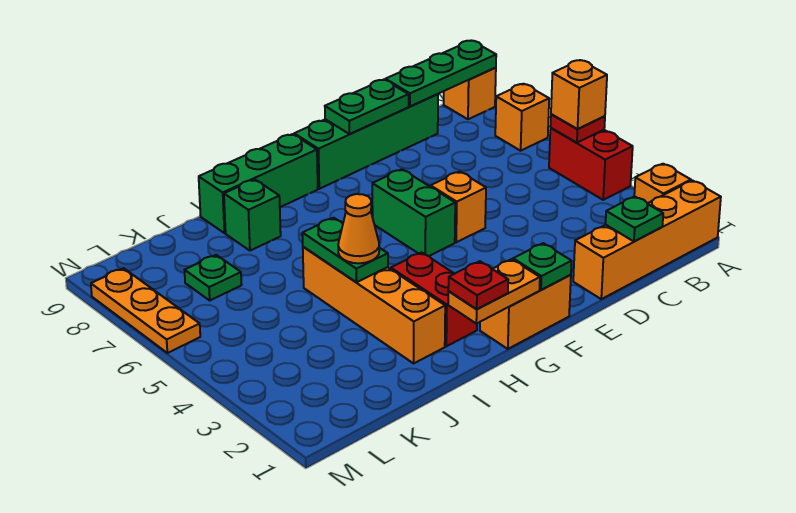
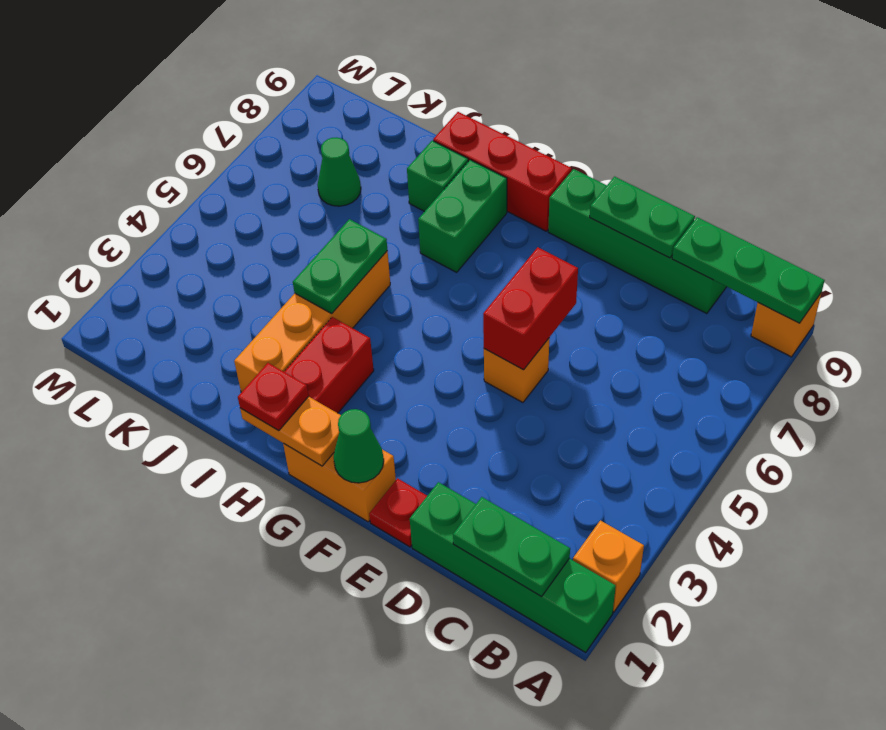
orange 1x4 brick [573,180,721,299] -> green 1x4 brick [410,482,616,652]
red 1x2 brick [549,128,633,200] -> red 1x2 brick moved to [483,247,578,370]
red 1x1 plate [550,114,605,143] -> red 1x1 plate moved to [369,478,427,547]
orange 1x1 brick [551,60,607,129] -> none
orange 1x1 brick [495,84,549,151] -> none
green 1x1 plate [606,196,663,241] -> green 1x2 plate [453,497,570,597]
green 1x1 plate [513,243,572,290] -> green 1x1 cone [334,409,384,483]
green 1x2 brick [372,169,455,256] -> green 1x2 brick moved to [418,160,507,272]
green 1x3 brick [199,134,318,233] -> red 1x3 brick [433,112,572,231]
orange 1x1 cone [338,194,379,263] -> none
green 1x1 plate [185,255,242,300] -> green 1x1 cone [317,137,361,206]
orange 1x3 plate [91,268,200,353] -> none

